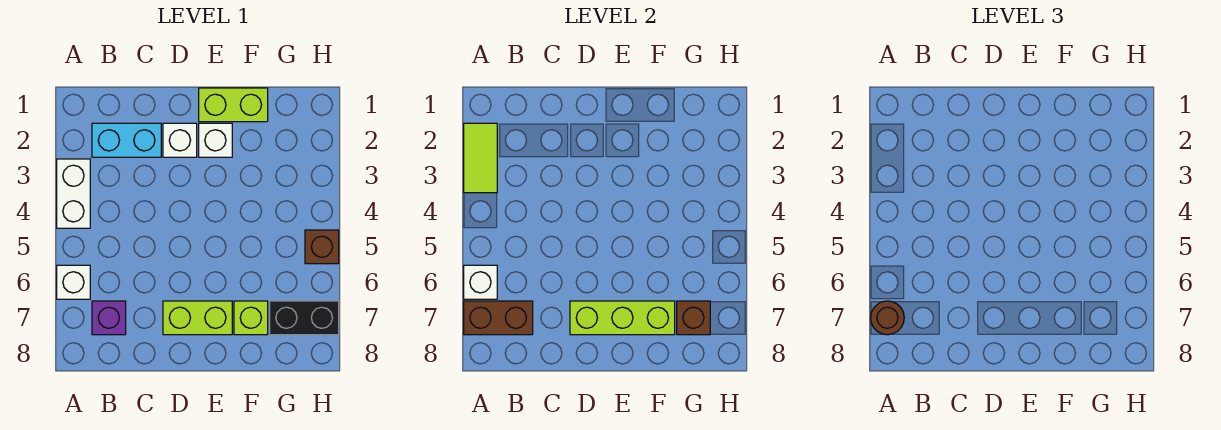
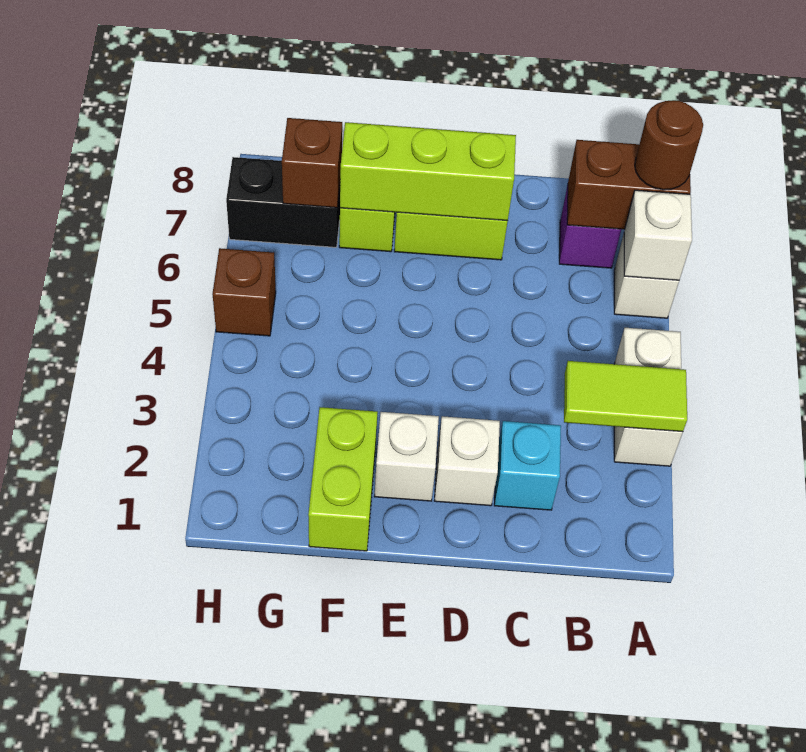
lime 1x2 tile [464,123,497,193] -> lime 1x2 tile turned to [564,361,687,432]
cyan 1x2 brick [92,123,161,157] -> cyan 1x1 brick [494,421,561,510]
lime 1x2 brick [199,88,268,122] -> lime 1x2 brick turned to [308,407,378,551]

